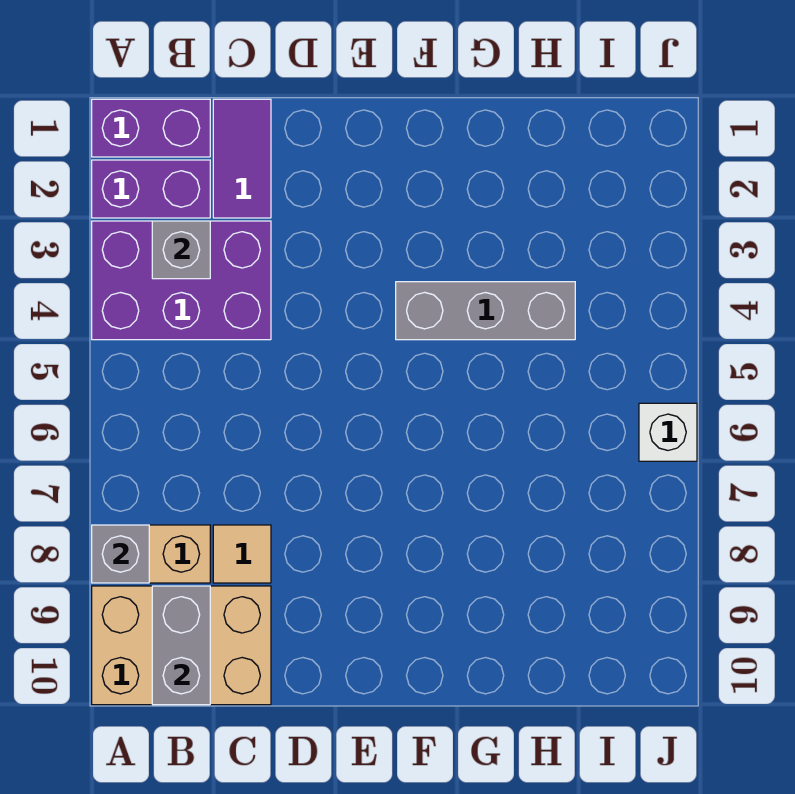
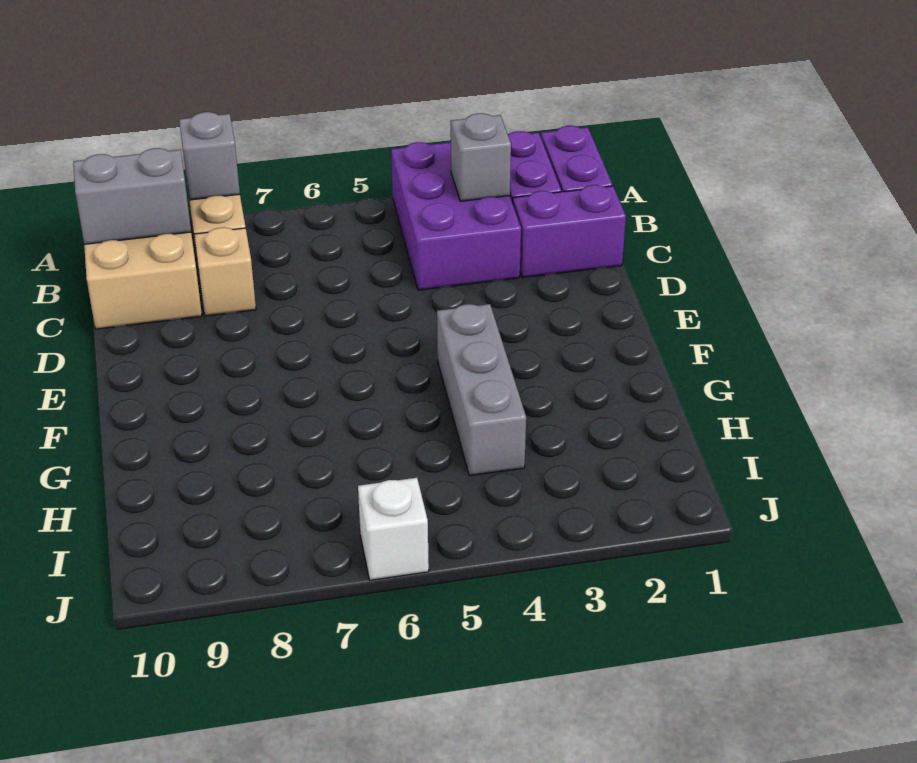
purple 1x2 tile [213,99,271,218] -> purple 1x2 brick [513,185,626,278]
tan 1x1 tile [213,525,271,583] -> tan 1x1 brick [194,227,256,316]

